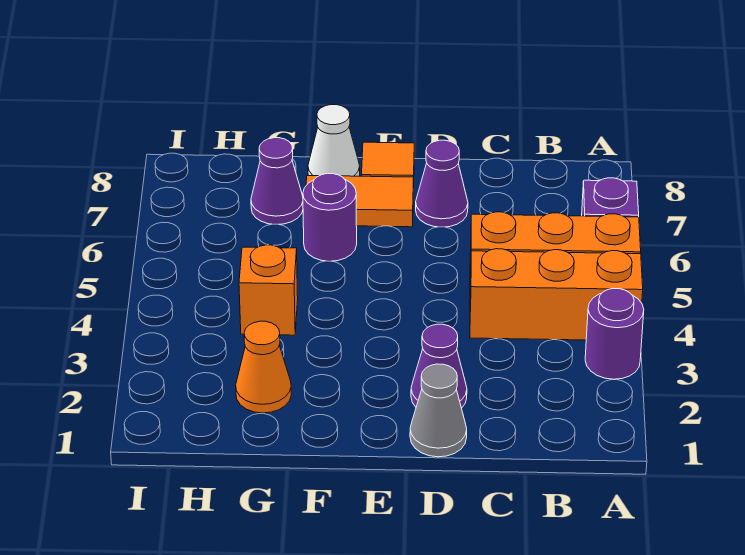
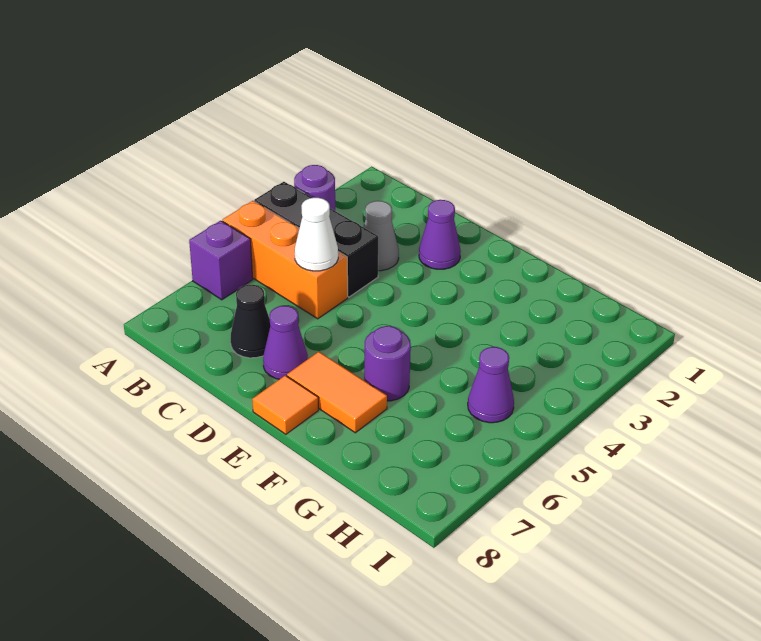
orange 1x3 brick [470,249,643,340] -> black 1x3 brick [254,182,378,297]
none -> black 1x1 cone [231,285,270,358]
grey 1x1 cone [410,364,467,457] -> grey 1x1 cone moved to [363,201,399,271]
white 1x1 cone [308,105,360,176] -> white 1x1 cone moved to [295,198,338,271]
orange 1x1 cone [236,321,291,413] -> none
orange 1x1 brick [239,245,298,335] -> none
purple 1x1 cone [251,138,303,224] -> purple 1x1 cone moved to [468,347,514,423]

